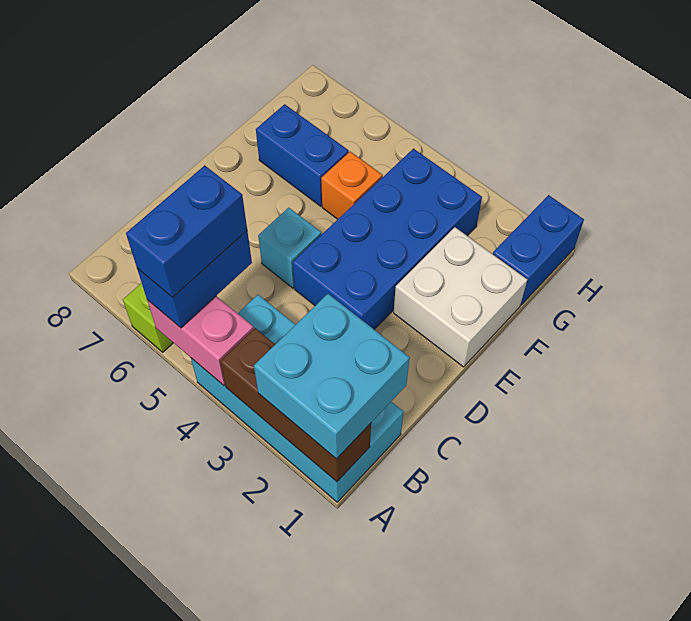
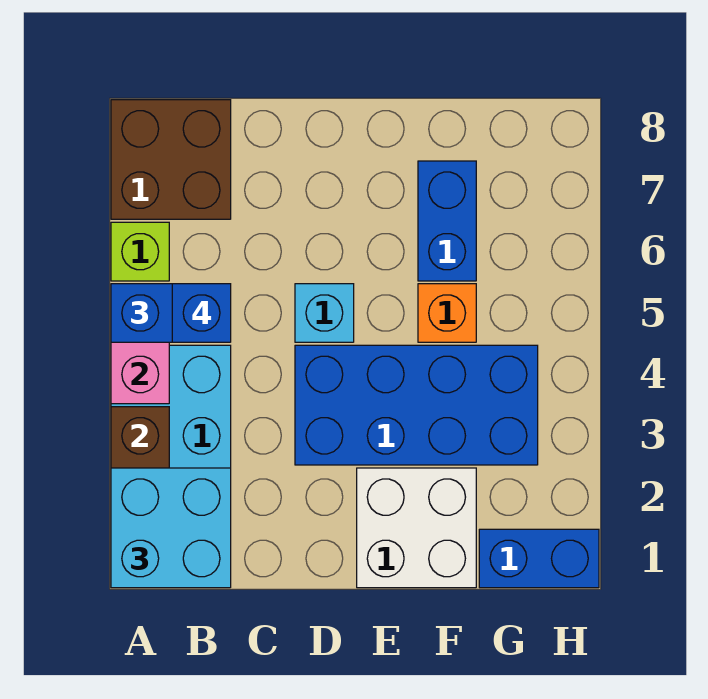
blue 1x2 brick [126,165,247,297] -> blue 1x1 brick [172,284,231,342]
none -> brown 2x2 brick [111,100,231,219]

